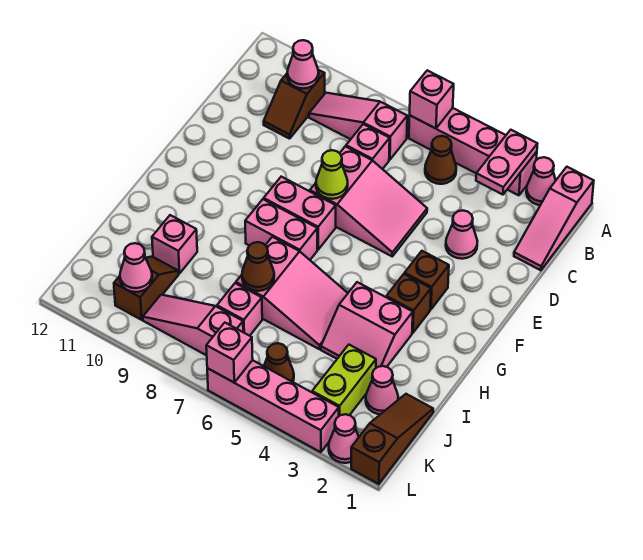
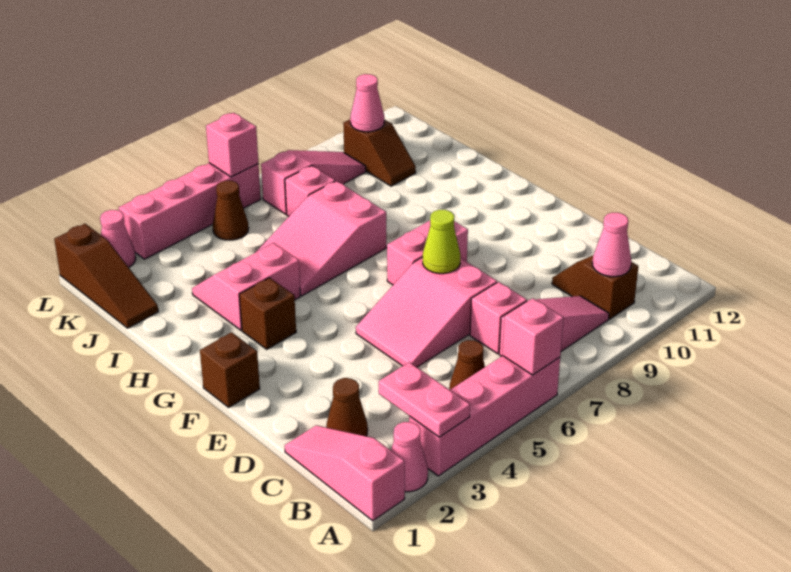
pink 1x1 cone [446,211,477,259] -> none
brown 1x1 brick [405,251,449,310] -> brown 1x1 brick moved to [200,332,260,407]
pink 1x2 brick [245,199,317,260] -> none
brown 1x1 cone [242,242,274,291] -> brown 1x1 cone moved to [326,378,368,436]
pink 1x1 brick [152,215,197,274] -> none
pink 1x1 cone [366,366,398,414] -> none
lime 1x2 brick [312,345,376,416] -> none

